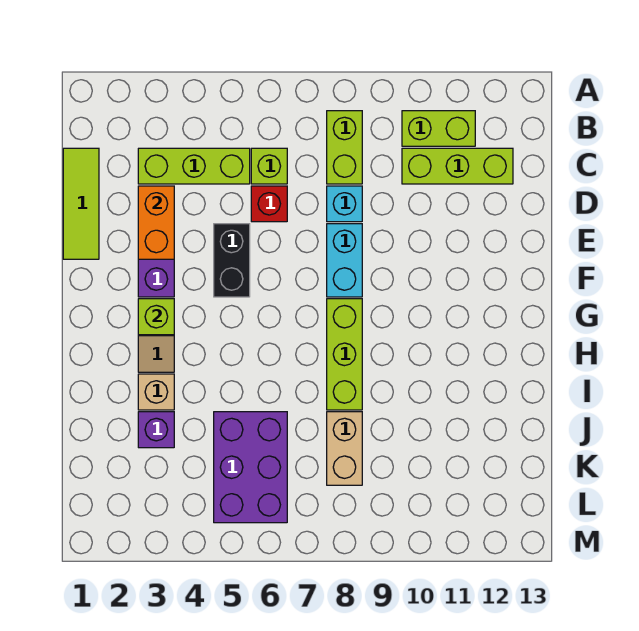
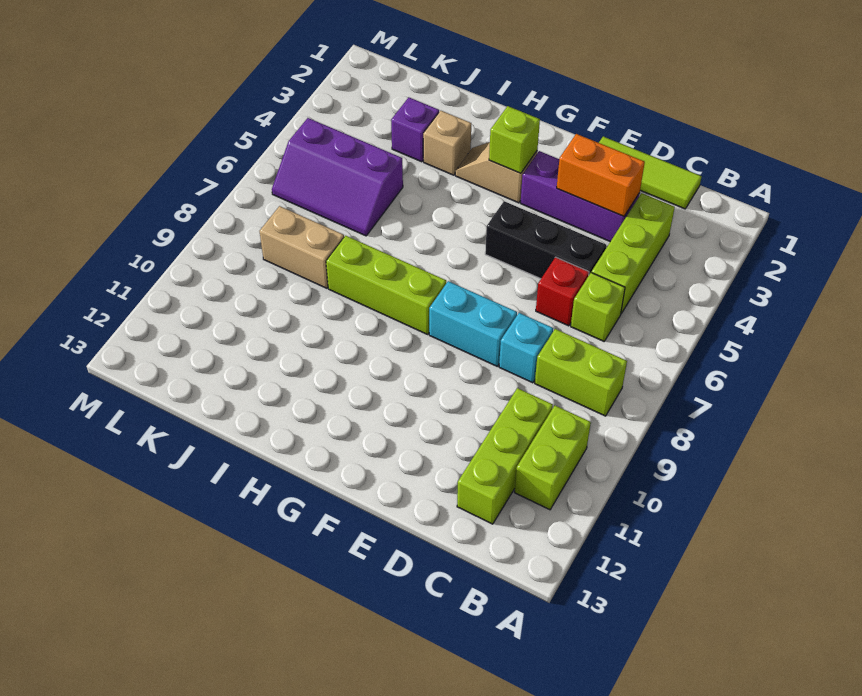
black 1x2 brick [214,224,250,297] -> black 1x3 brick [485,201,606,279]
purple 2x3 brick [214,412,287,523] -> purple 2x3 slope [272,118,403,236]

